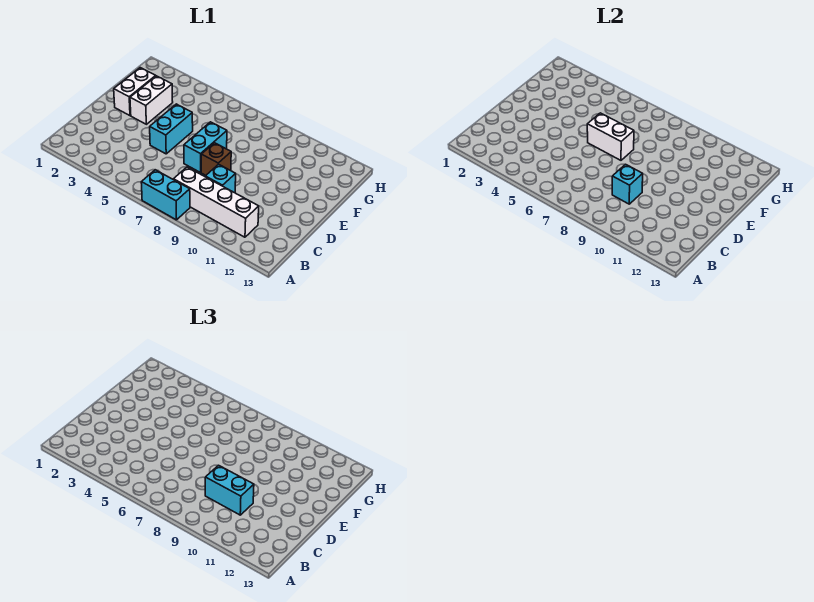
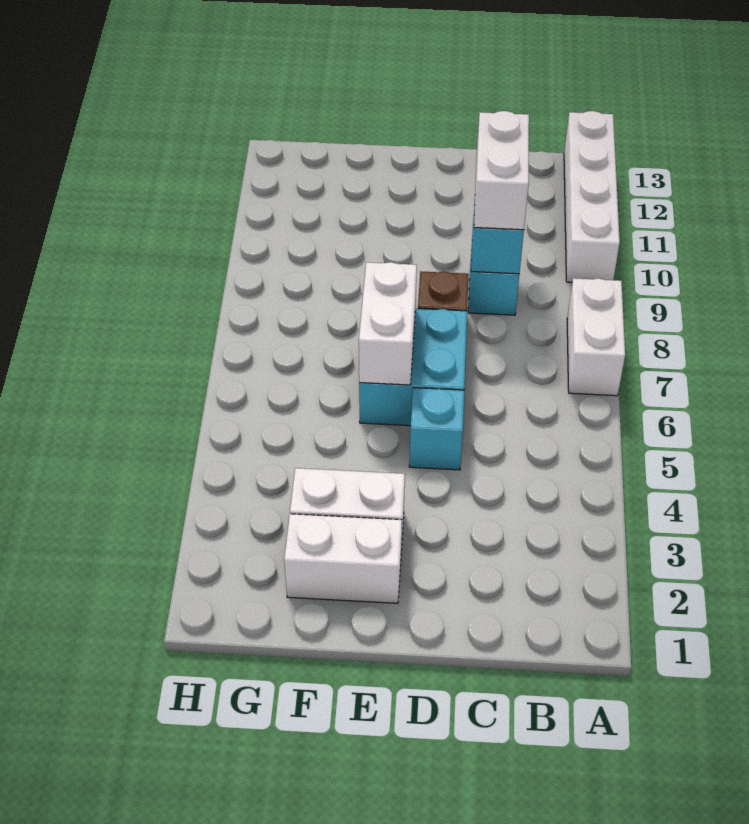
cyan 1x2 brick [141,170,190,220] -> white 1x2 brick [567,278,625,396]
white 1x4 brick [173,167,259,237] -> white 1x4 brick moved to [564,111,620,282]
cyan 1x2 brick [205,465,254,515] -> white 1x2 brick [474,111,529,230]
cyan 1x2 brick [150,104,193,154] -> cyan 1x1 brick [409,388,464,470]
cyan 1x2 brick [184,122,227,172] -> cyan 2x2 brick [359,308,467,426]

